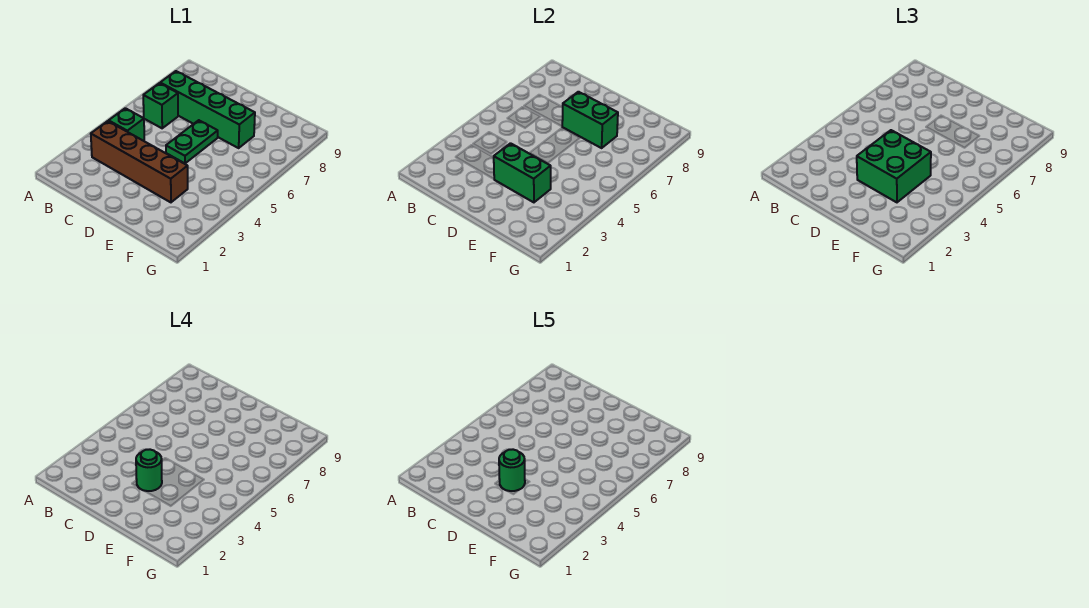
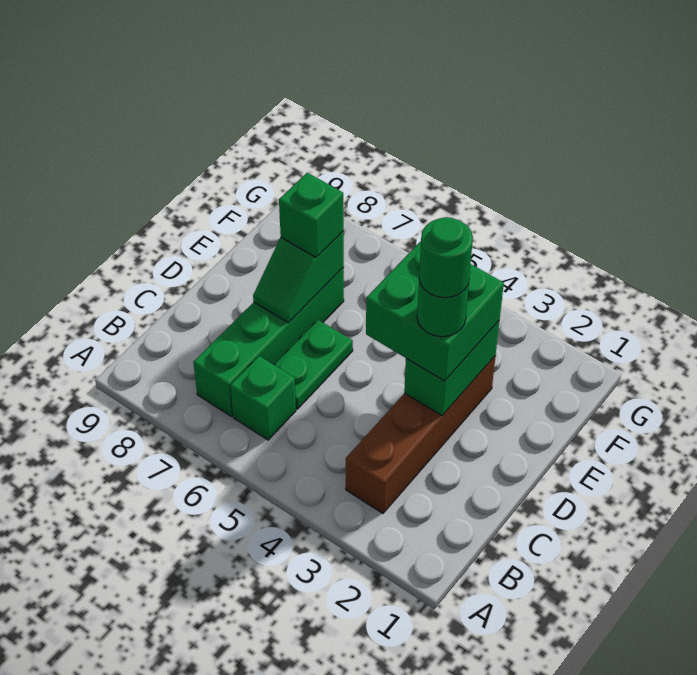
green 1x1 brick [109,108,144,141] -> green 1x1 brick moved to [279,173,344,257]
green 1x2 plate [166,120,218,164] -> green 1x2 plate turned to [274,320,353,409]
green 1x2 brick [562,92,618,148] -> green 1x2 slope [253,231,344,323]

